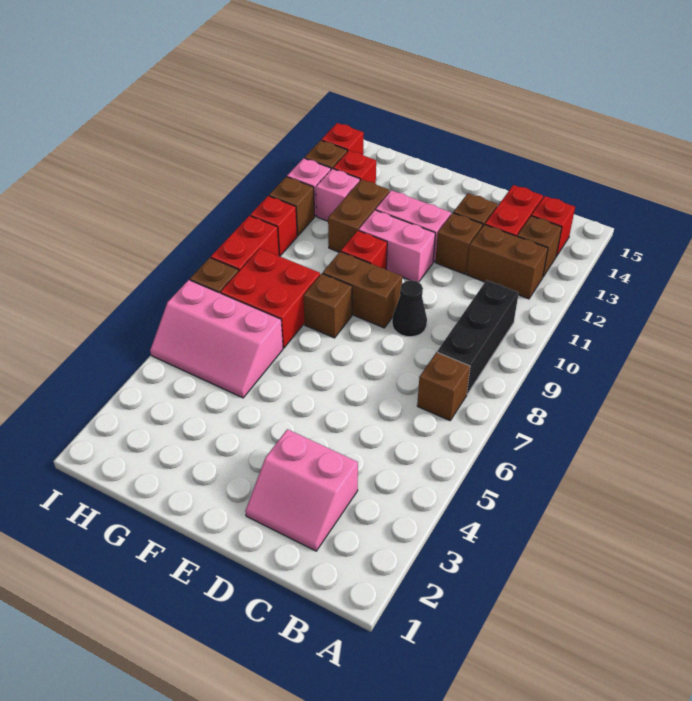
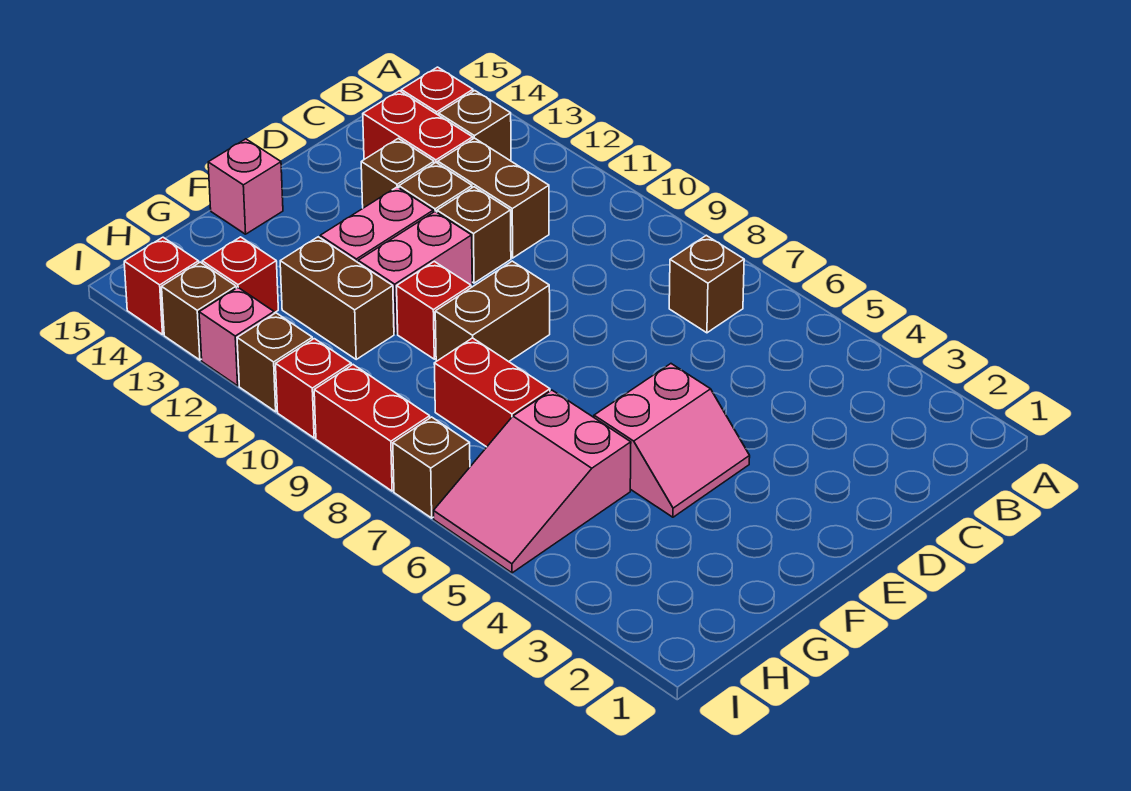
black 1x3 brick [437,280,519,394] -> none
brown 1x2 brick [466,225,548,299] -> brown 1x2 brick turned to [438,138,549,258]
pink 2x2 slope [245,429,358,551] -> pink 2x2 slope moved to [594,364,750,517]
black 1x1 cone [392,280,427,337] -> none
brown 1x1 brick [304,274,352,338] -> brown 1x1 brick moved to [437,187,511,283]
pink 2x3 slope [150,280,283,398] -> pink 2x3 slope turned to [434,390,631,573]
red 2x2 brick [220,249,320,348] -> red 1x2 brick [434,338,550,447]
pink 1x1 brick [316,169,360,221] -> pink 1x1 brick moved to [208,139,283,234]

